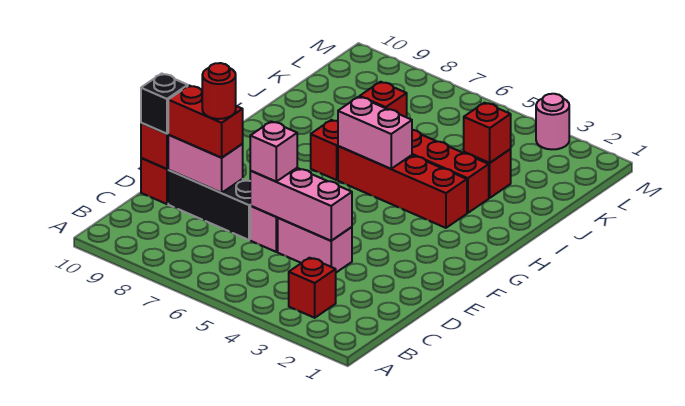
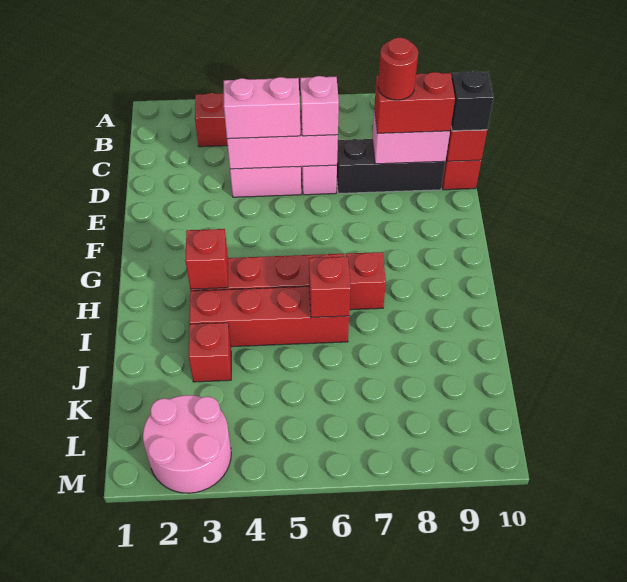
pink 1x2 brick [338,97,412,169] -> pink 1x2 brick moved to [224,77,300,139]
red 1x1 brick [464,103,511,163] -> red 1x1 brick moved to [185,229,228,289]
pink 1x1 round brick [536,94,569,149] -> pink 2x2 round brick [143,395,231,493]

